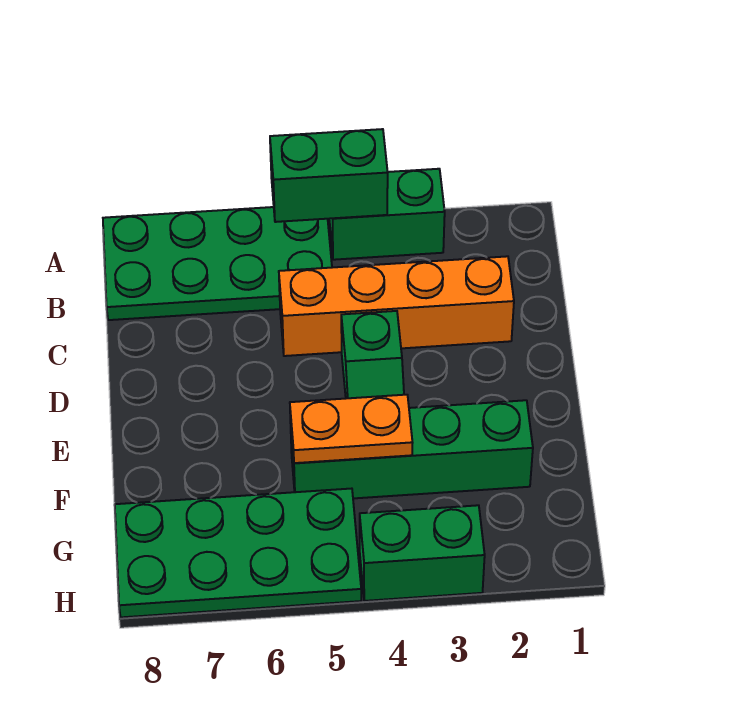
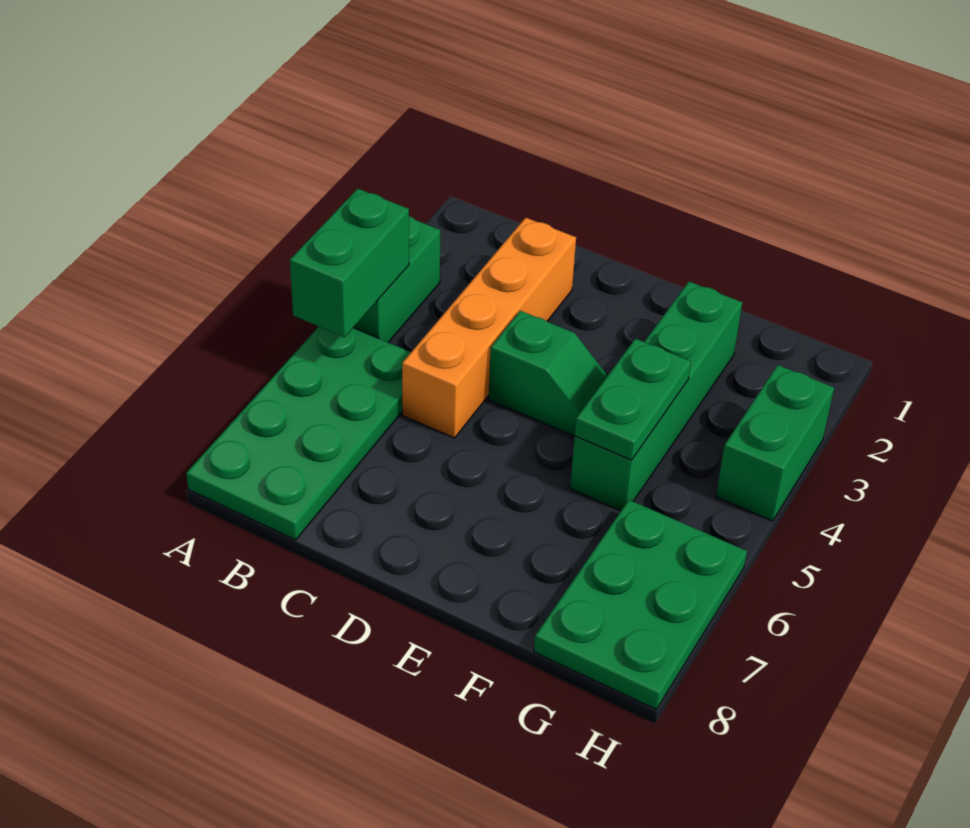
orange 1x2 plate [290,395,413,463] -> green 1x2 plate [575,339,691,460]
green 2x4 plate [115,489,361,617] -> green 2x3 plate [534,500,747,709]

